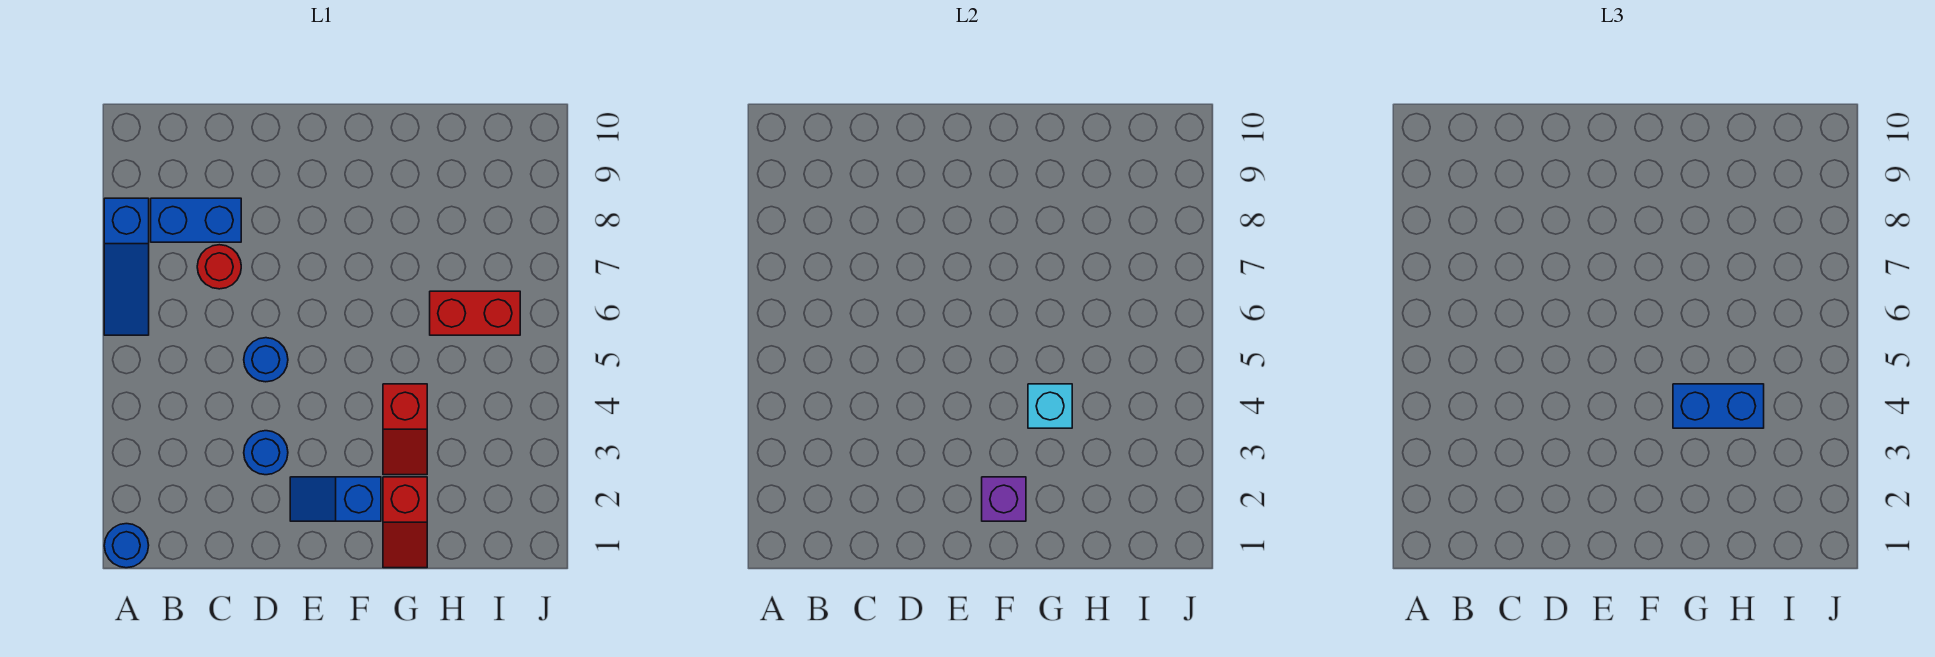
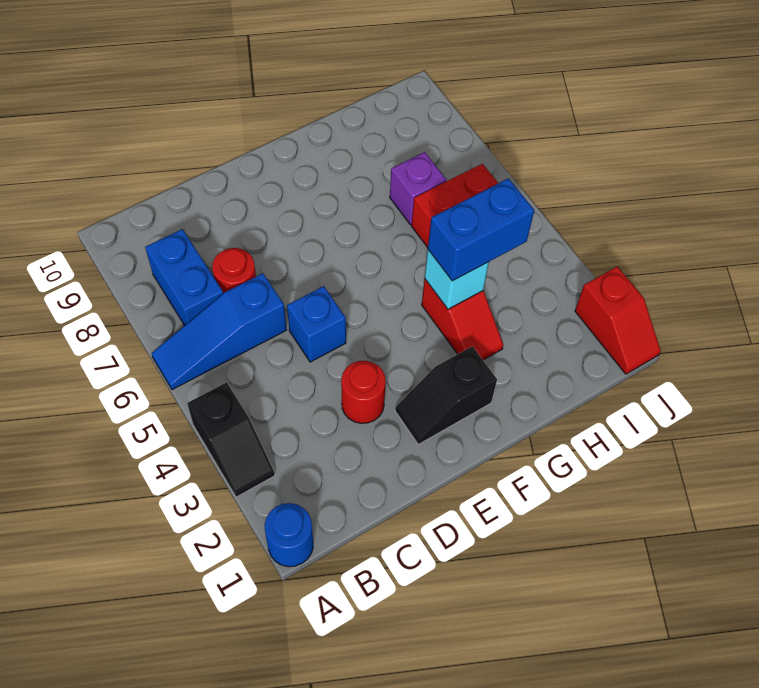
none -> black 1x2 slope [187,382,275,497]
blue 1x3 slope [104,198,149,335] -> blue 1x3 slope turned to [151,273,286,390]
blue 1x2 brick [151,198,241,242] -> blue 1x2 brick turned to [145,229,223,326]
blue 1x1 round brick [244,431,288,475] -> red 1x1 round brick [341,361,386,423]
blue 1x1 round brick [244,338,288,382] -> blue 1x1 brick [287,286,346,362]
blue 1x2 slope [290,477,381,521] -> black 1x2 slope [395,346,497,444]
purple 1x1 brick [982,477,1026,521] -> purple 1x1 brick moved to [390,152,446,225]
red 1x2 slope [383,477,427,568] -> red 1x2 slope moved to [575,267,661,374]

